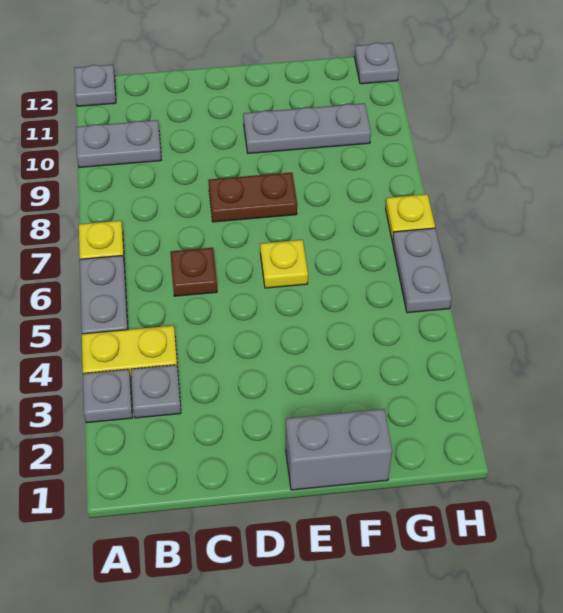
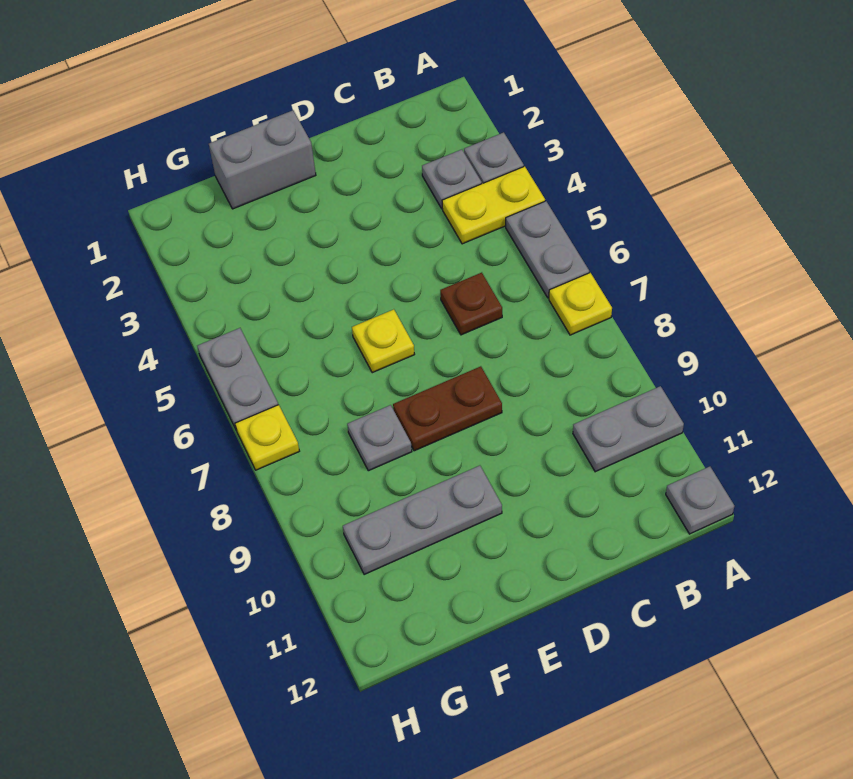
grey 1x1 plate [354,43,399,84] -> grey 1x1 plate moved to [347,405,412,471]

